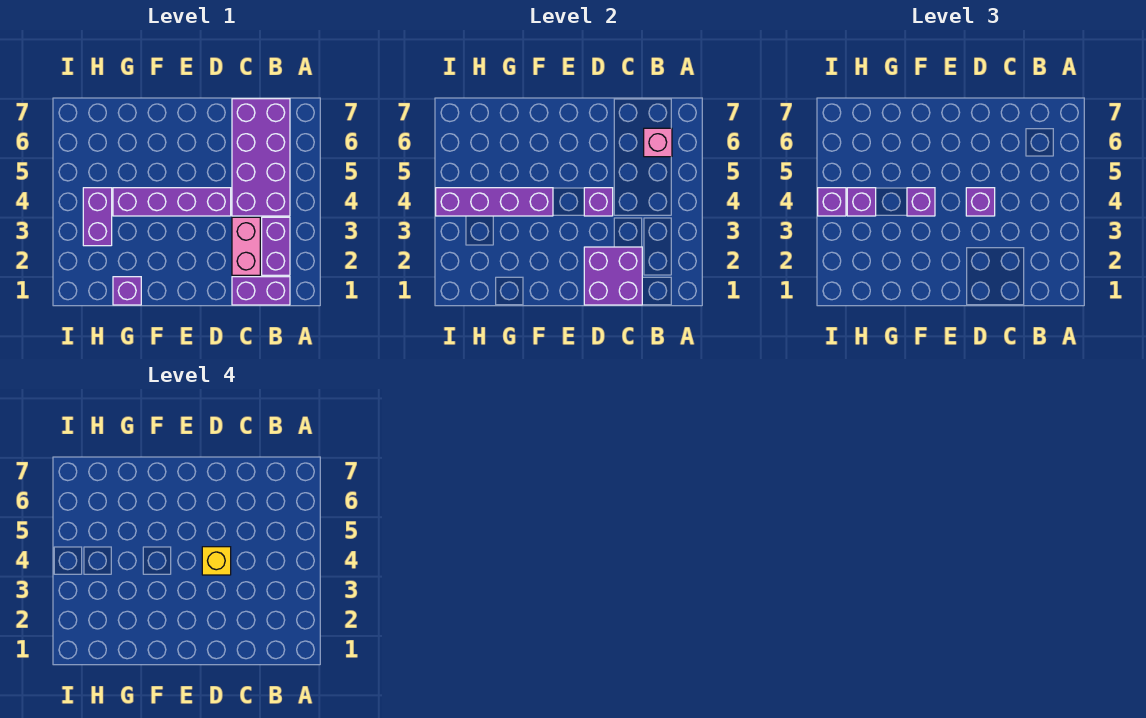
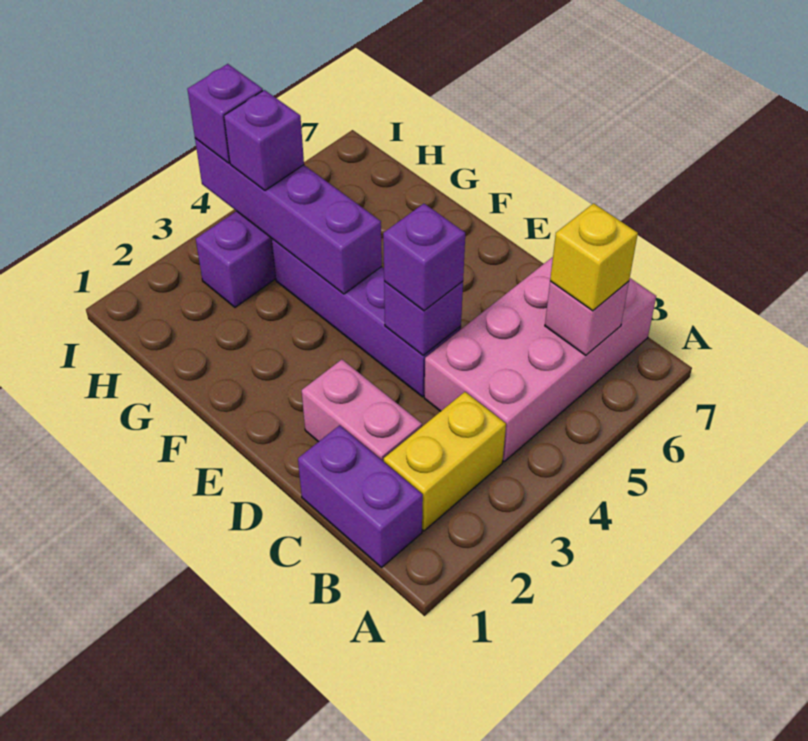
purple 1x2 brick [262,217,290,275] -> yellow 1x2 brick [384,392,506,531]
purple 2x4 brick [232,99,290,216] -> pink 2x4 brick [424,257,656,461]
purple 2x2 brick [584,247,642,305] -> none
pink 1x2 brick [232,217,260,275] -> pink 1x2 brick turned to [302,359,422,462]
yellow 1x1 brick [202,547,231,575] -> yellow 1x1 brick moved to [550,203,638,311]
purple 1x1 brick [907,188,935,216] -> none
purple 1x1 brick [113,277,141,305] -> none

